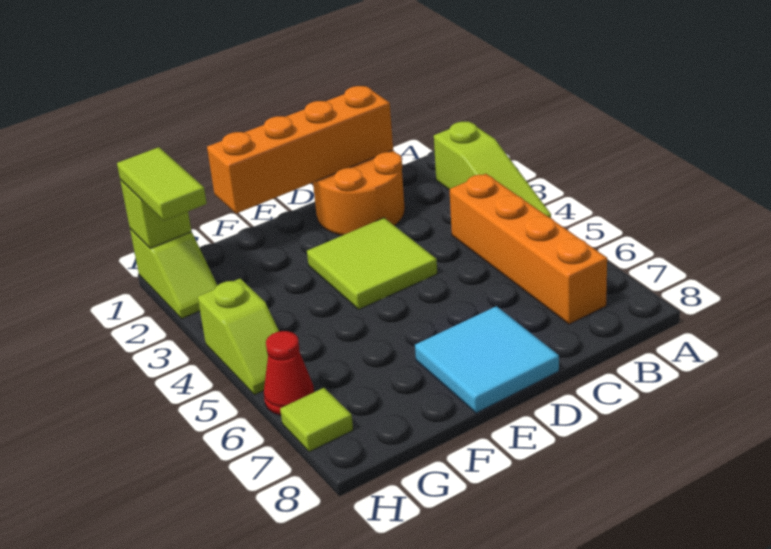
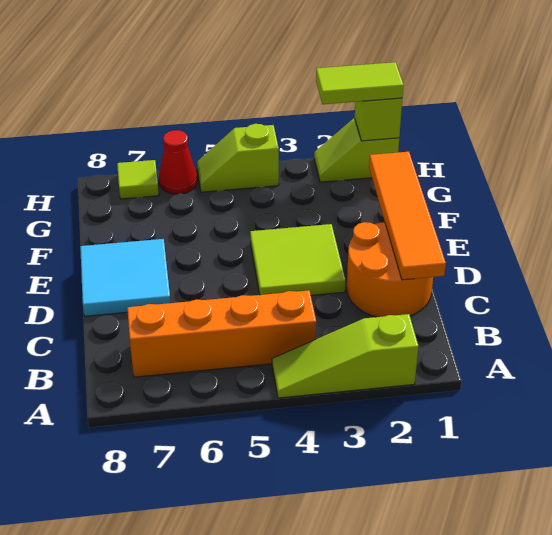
orange 1x4 brick [207,86,393,214] -> orange 1x4 tile [369,152,446,280]

